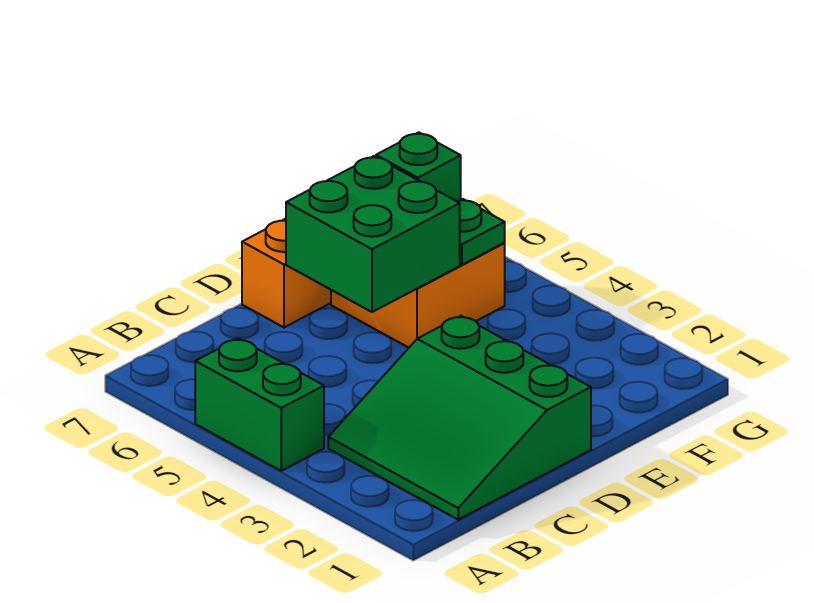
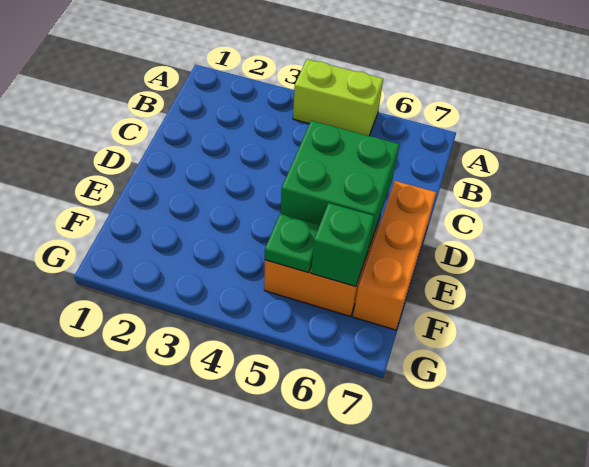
green 1x2 brick [195,339,324,471] -> lime 1x2 brick [293,59,383,136]
green 3x3 slope [328,316,591,520] -> none

